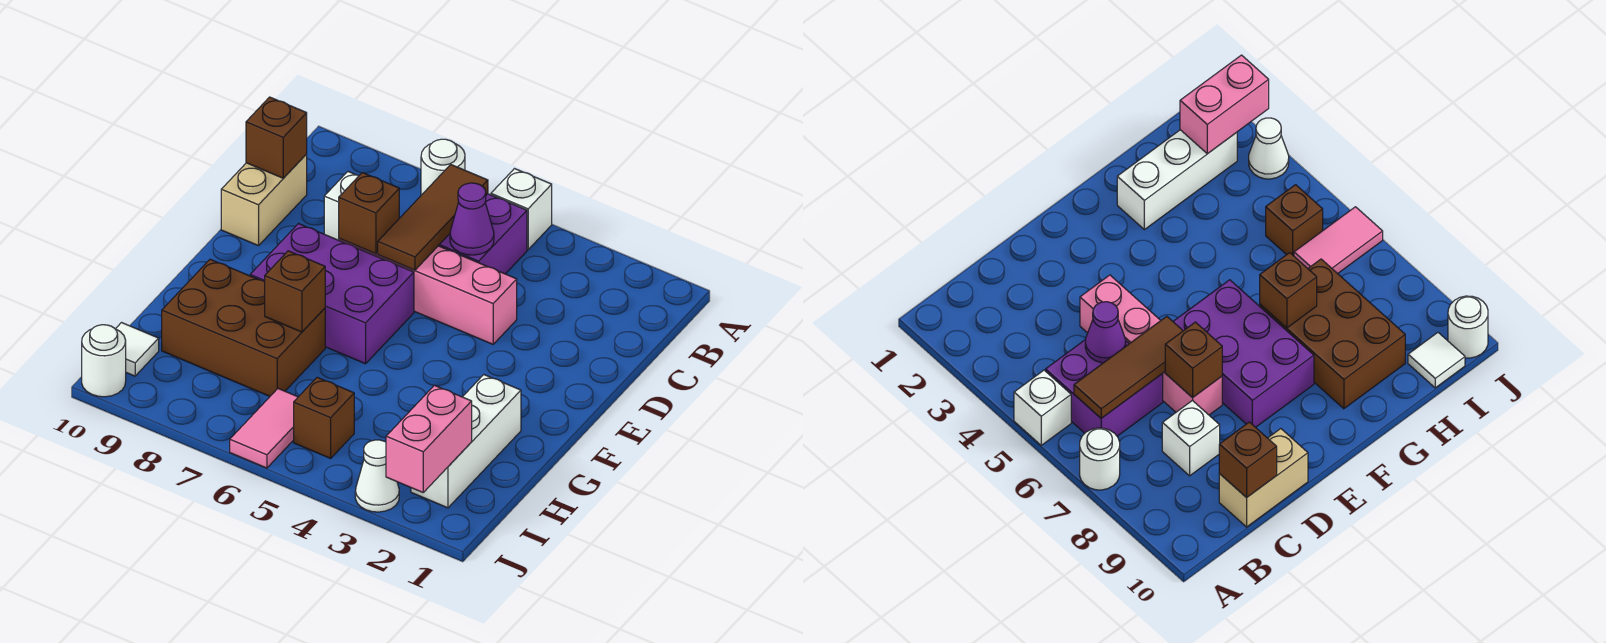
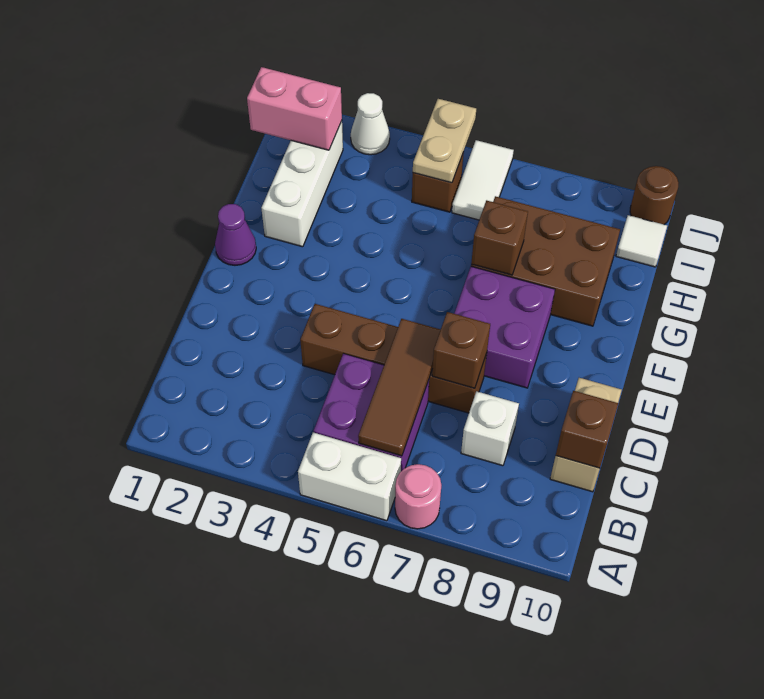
white 1x1 brick [491,169,552,250] -> white 1x2 brick [298,432,401,521]
white 1x1 round brick [421,139,465,195] -> pink 1x1 round brick [395,464,441,529]
purple 1x1 cone [450,183,494,255] -> purple 1x1 cone moved to [215,204,256,265]
pink 1x4 brick [339,239,517,344] -> brown 1x4 brick [300,304,487,413]
purple 2x3 brick [250,224,414,364] -> purple 2x2 brick [454,266,555,388]
pink 1x2 brick [386,385,472,492] -> pink 1x2 brick turned to [247,67,342,150]
none -> tan 1x2 plate [413,99,476,183]
pink 1x2 tile [230,389,298,468] -> white 1x2 tile [452,140,514,220]
white 1x1 round brick [82,325,126,397] -> brown 1x1 round brick [630,166,678,224]

